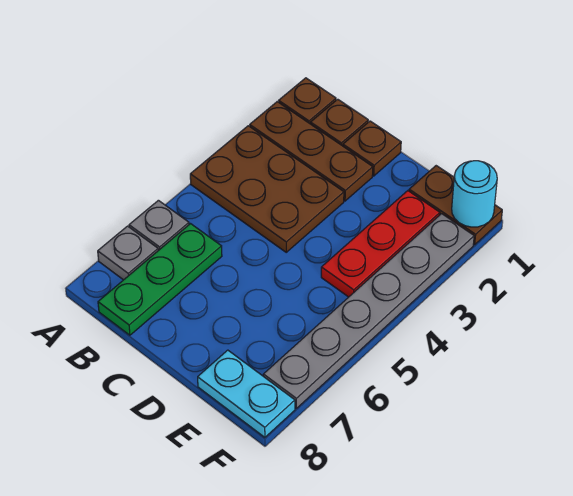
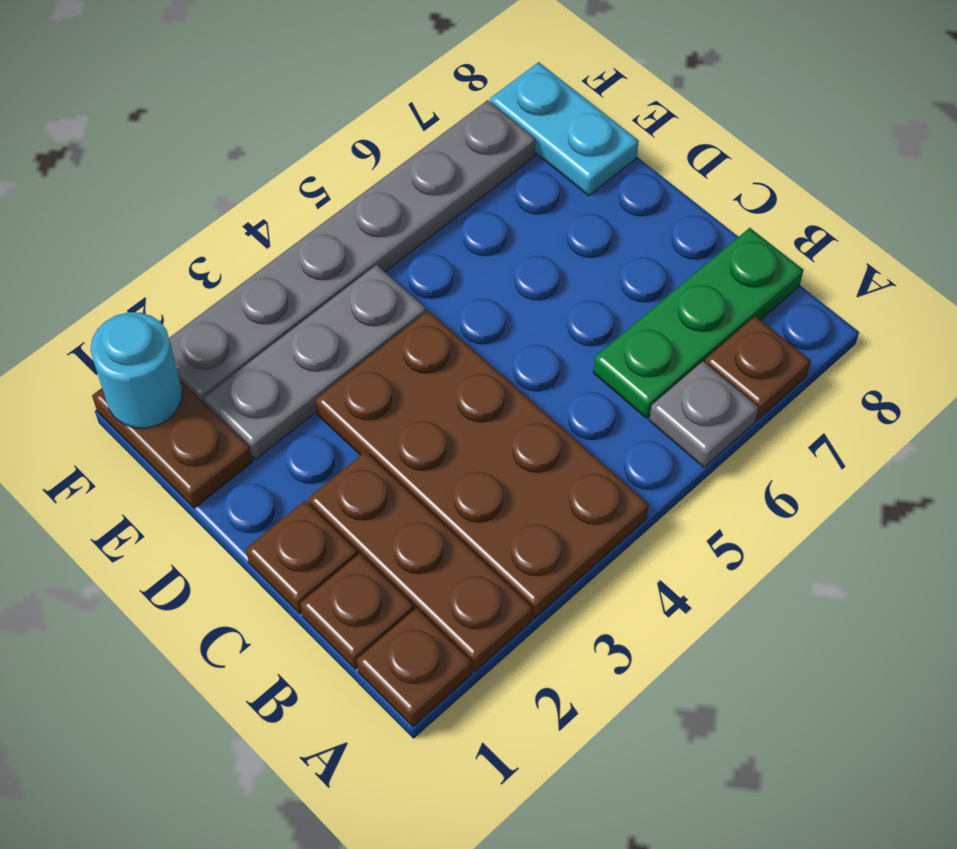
brown 2x3 plate [190,126,344,252] -> brown 2x4 plate [316,310,649,618]
grey 1x1 plate [98,226,158,280] -> brown 1x1 plate [705,316,811,420]
red 1x3 plate [321,191,440,297] -> grey 1x3 plate [204,265,426,459]

